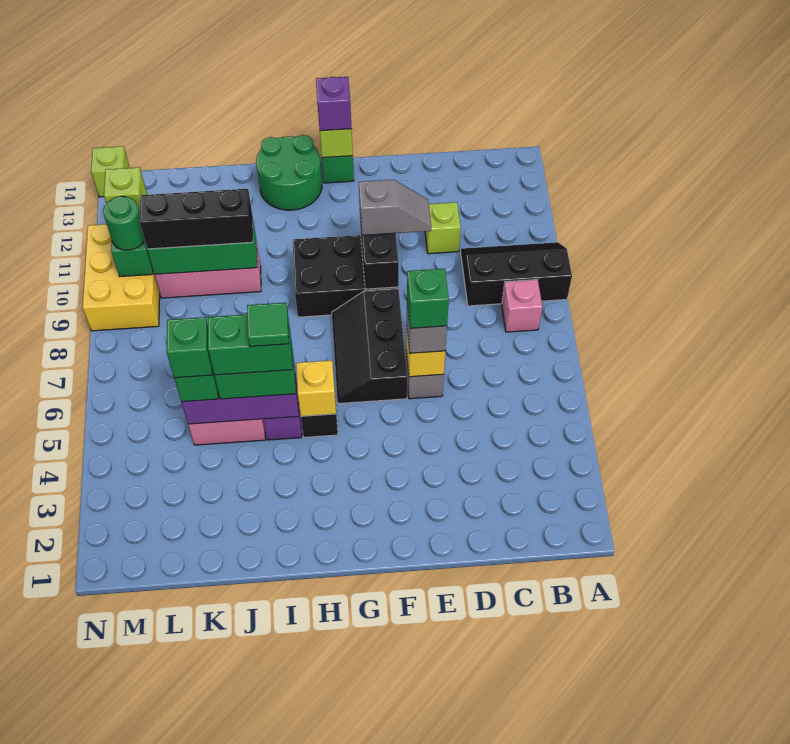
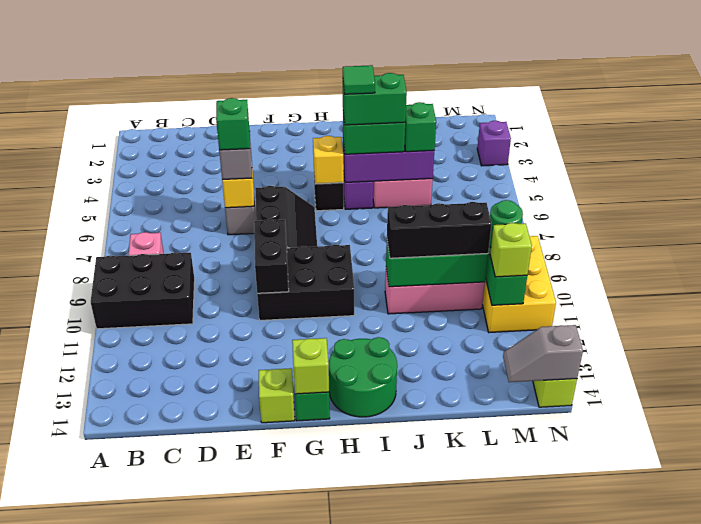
black 2x3 slope [461,242,572,306] -> black 2x3 brick [91,252,195,329]
lime 1x1 brick [425,202,461,254] -> lime 1x1 brick moved to [259,368,295,423]
grey 1x2 slope [359,180,431,235] -> grey 1x2 slope moved to [503,325,583,382]
purple 1x1 brick [316,77,352,131] -> purple 1x1 brick moved to [477,121,511,166]
green 1x1 brick [167,317,212,378] -> none

